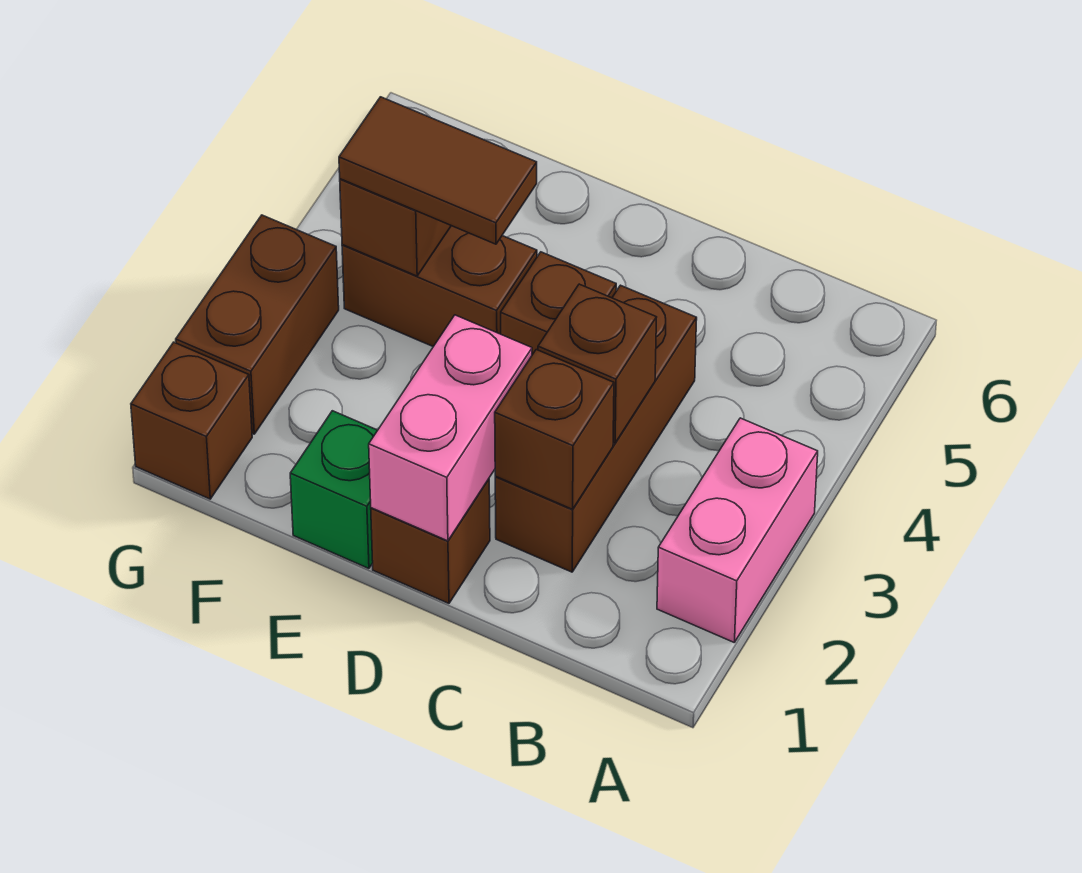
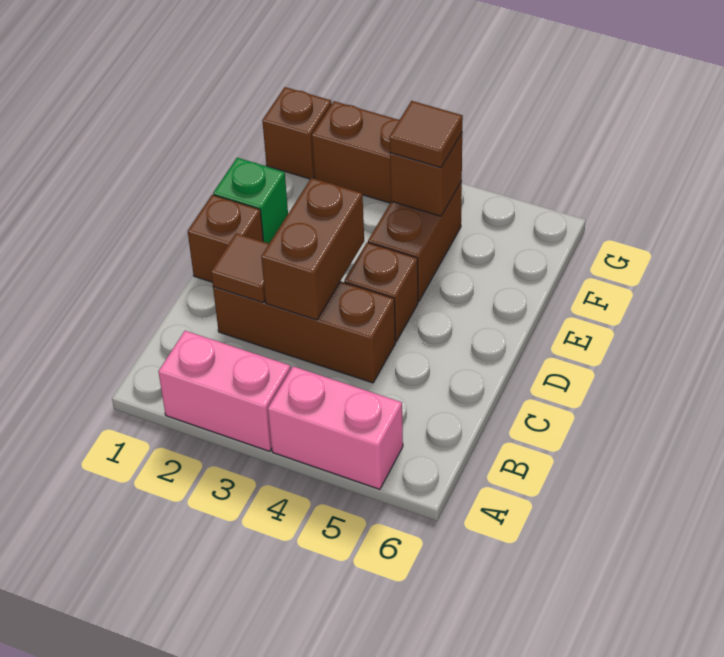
brown 1x1 brick [495,350,614,509] -> brown 1x1 tile [211,233,269,303]
brown 1x1 brick [538,284,657,443] -> brown 1x2 brick [261,178,364,320]
pink 1x2 brick [369,315,532,541] -> pink 1x2 brick moved to [268,366,403,489]
brown 1x2 tile [339,97,537,244] -> brown 1x1 tile [389,101,463,168]

